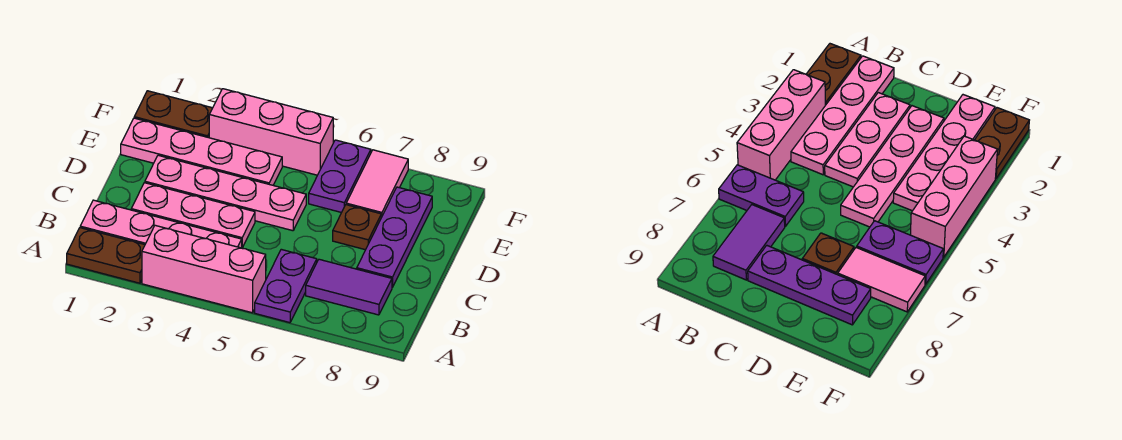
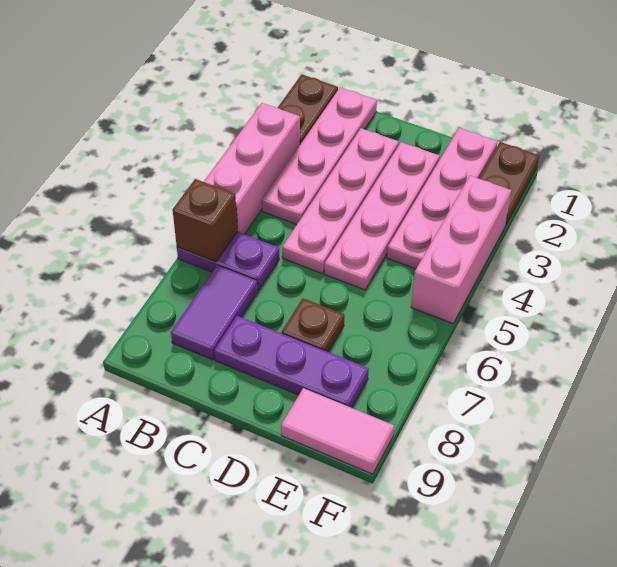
none -> brown 1x1 brick [173,179,237,262]
pink 1x3 plate [131,183,255,248] -> pink 1x4 plate [282,128,399,274]
purple 1x2 plate [309,140,371,212] -> none
pink 1x2 tile [346,150,408,217] -> pink 1x2 tile moved to [281,388,394,474]

